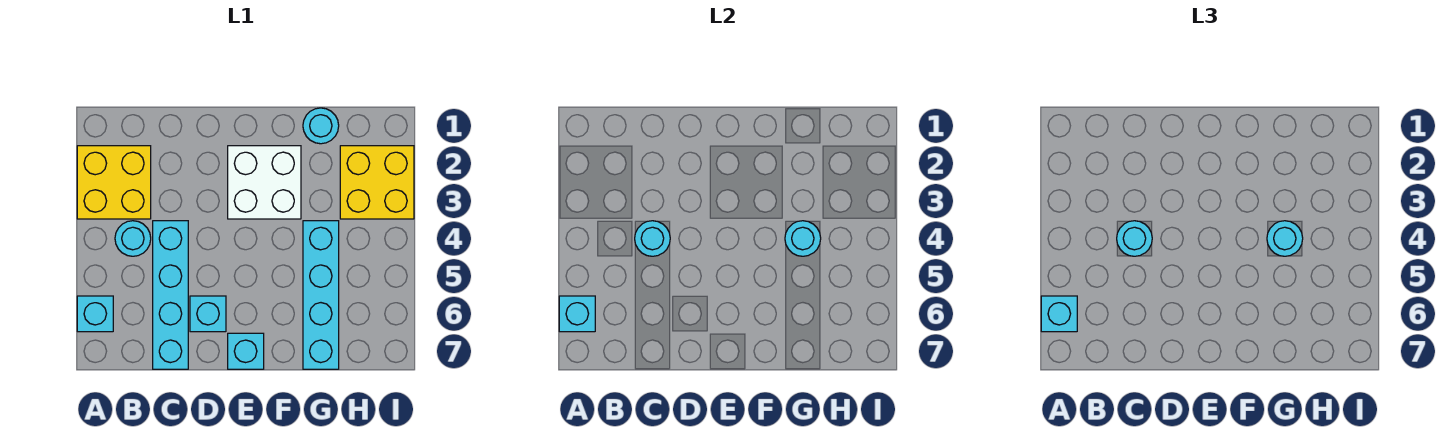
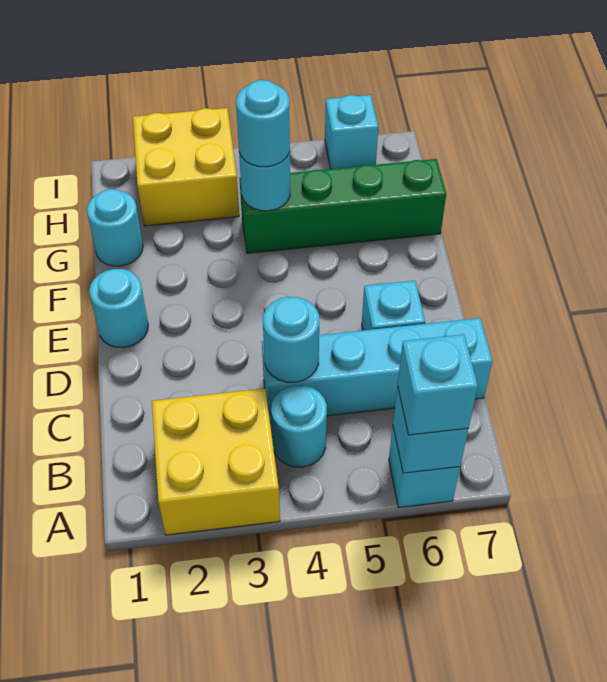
cyan 1x1 round brick [1117,221,1152,256] -> cyan 1x1 round brick moved to [89,269,148,348]
white 2x2 brick [228,146,301,219] -> none
cyan 1x1 brick [228,333,264,369] -> cyan 1x1 brick moved to [325,95,378,169]
cyan 1x4 brick [303,221,339,369] -> green 1x4 brick [239,159,446,253]

